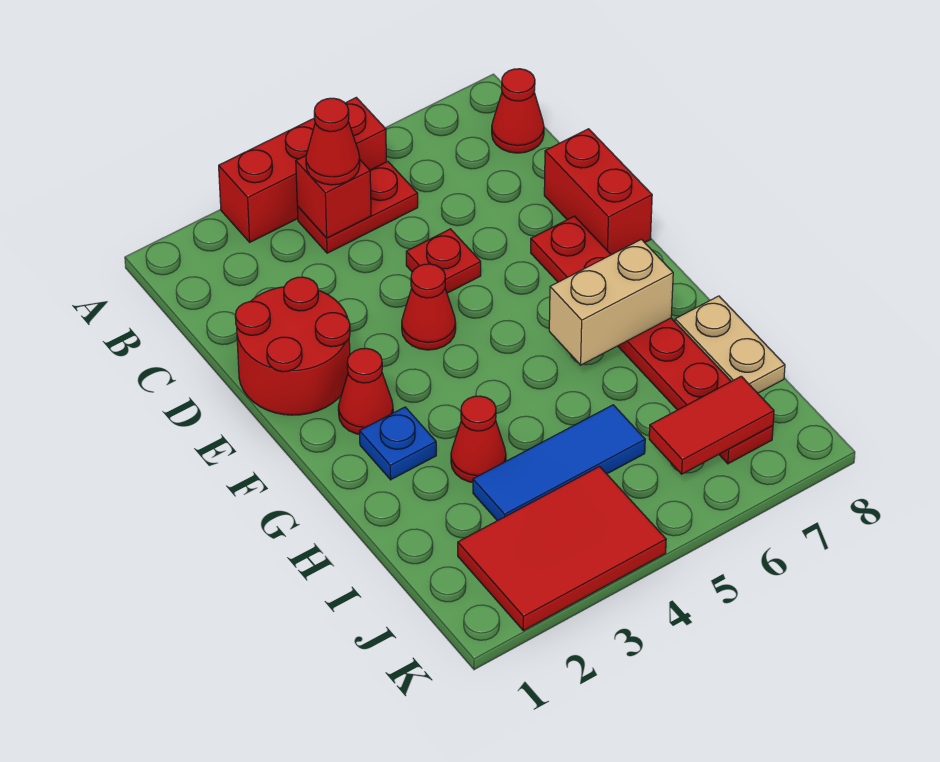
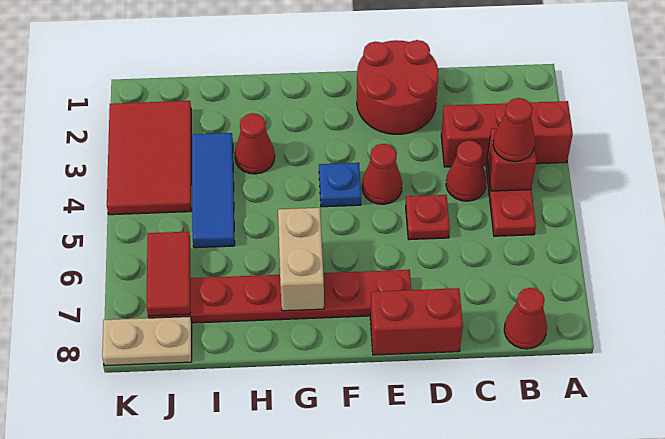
red 1x3 brick [219,97,386,242] -> red 1x3 brick turned to [441,101,573,167]
red 1x1 cone [338,348,393,434] -> red 1x1 cone moved to [446,140,487,201]
blue 1x1 plate [360,407,436,480] -> blue 1x1 plate moved to [319,163,361,207]
tan 1x2 plate [675,296,785,393] -> tan 1x2 plate moved to [102,316,192,366]

